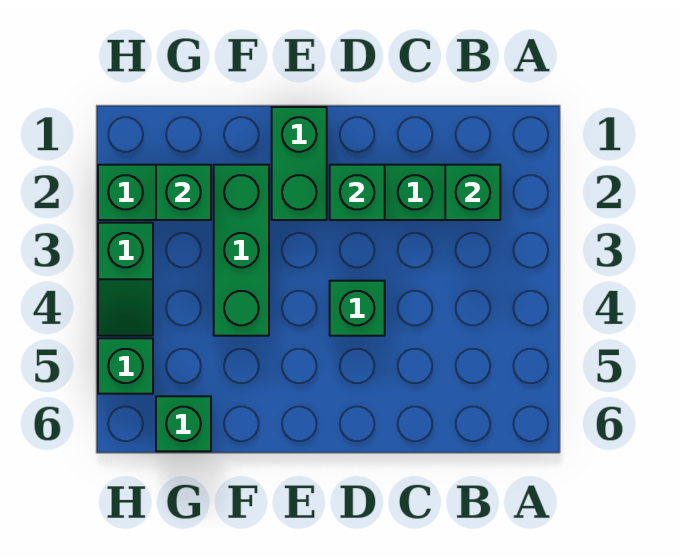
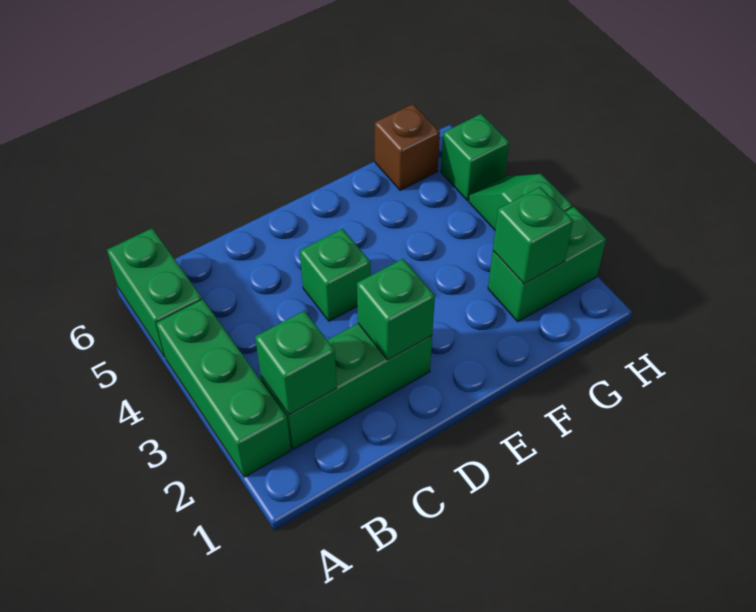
green 1x2 brick [272,107,327,220] -> green 1x2 brick moved to [107,228,202,357]
green 1x3 brick [214,165,269,336] -> green 1x3 brick moved to [156,299,291,477]
green 1x1 brick [156,396,211,451] -> brown 1x1 brick [375,104,440,190]

